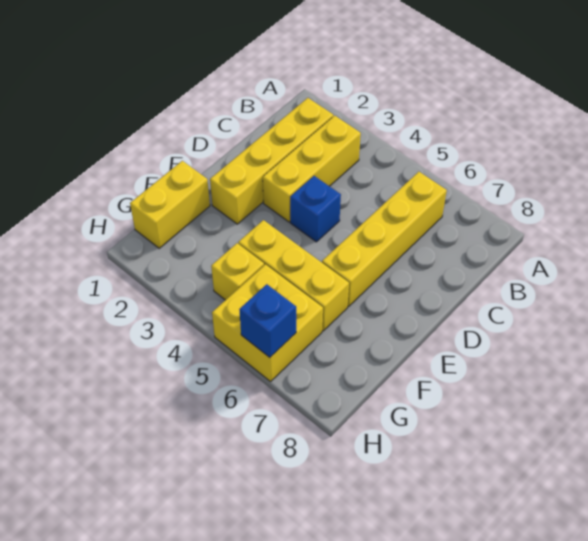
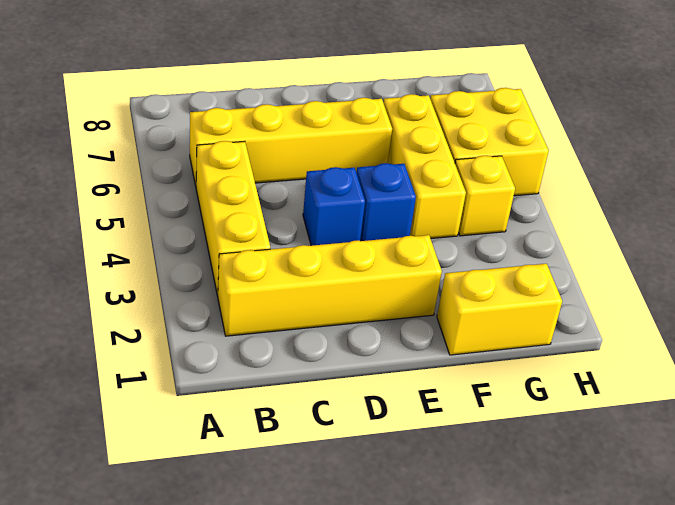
yellow 1x3 brick [263,116,361,222] -> yellow 1x3 brick turned to [196,141,270,296]
blue 1x1 brick [239,284,296,357] -> blue 1x1 brick moved to [356,163,416,241]

